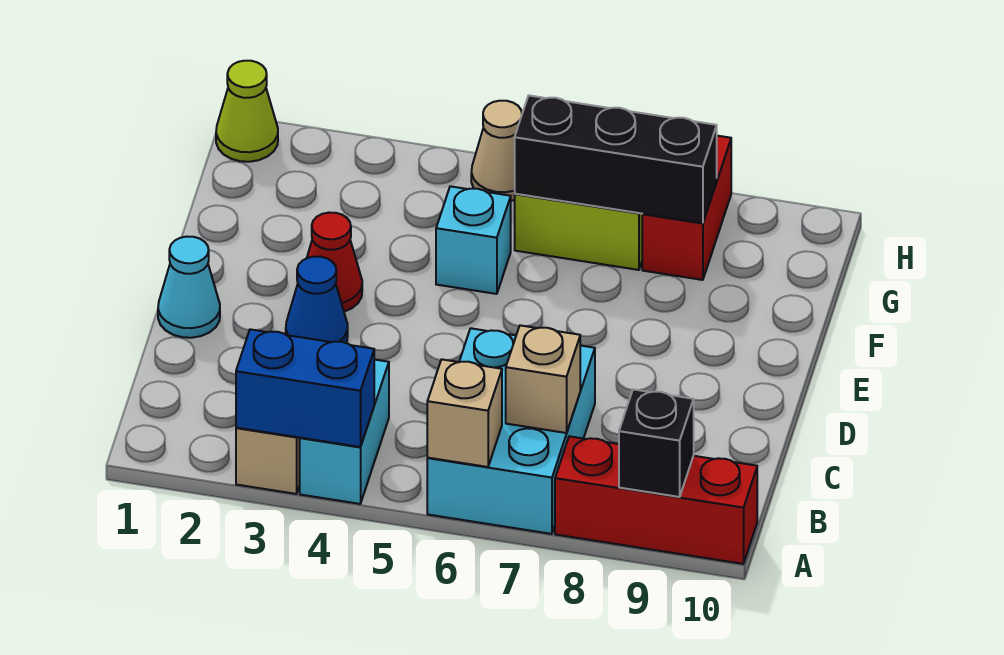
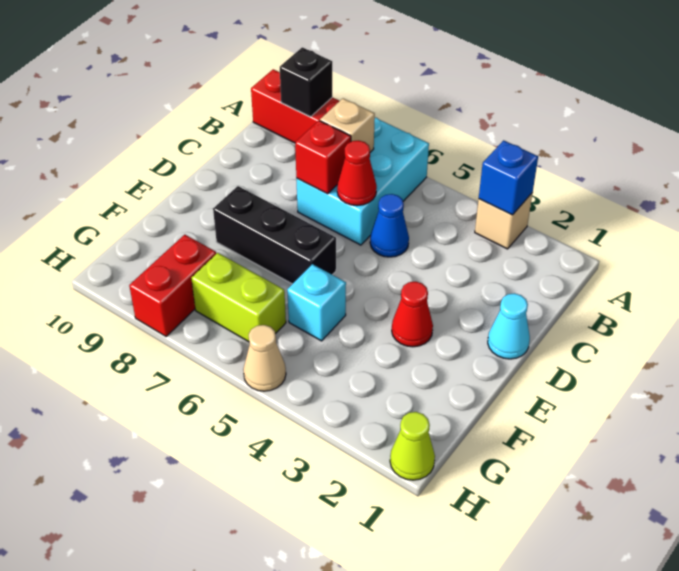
blue 1x2 brick [236,329,374,447] -> blue 1x1 brick [479,140,538,215]
cyan 1x2 brick [300,360,389,504] -> none
tan 1x1 brick [427,359,502,467] -> none
none -> red 1x1 cone [337,141,377,206]
none -> red 1x1 brick [295,121,351,194]
blue 1x1 cone [286,257,348,343] -> blue 1x1 cone moved to [370,194,409,257]
black 1x3 brick [515,95,717,223] -> black 1x3 brick moved to [213,186,336,284]

